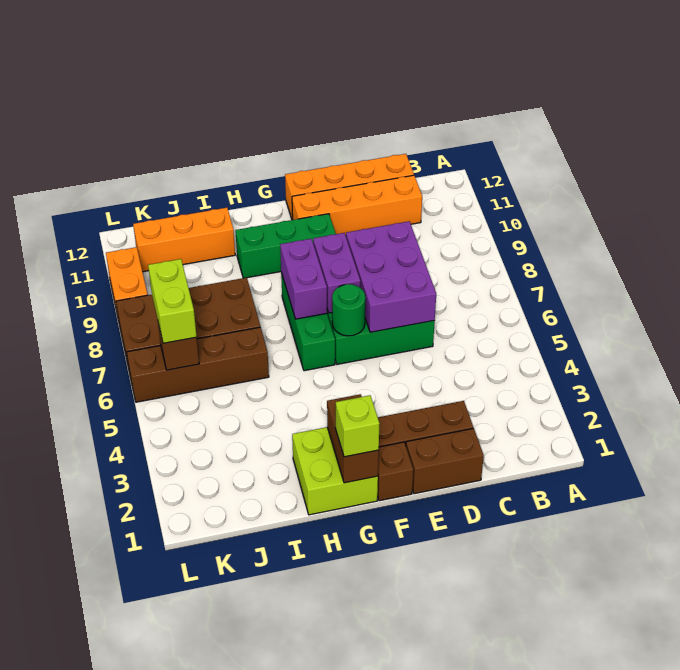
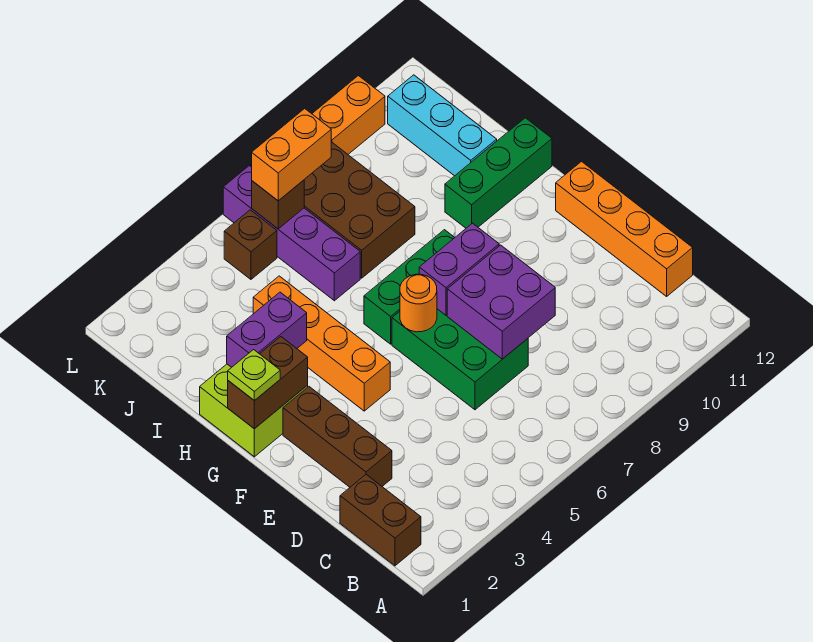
orange 1x4 brick [292,175,422,236] -> orange 1x4 brick moved to [253,276,390,411]
brown 1x2 brick [406,428,484,494] -> brown 1x2 brick moved to [340,475,421,566]
purple 2x3 brick [346,221,436,332] -> purple 2x2 brick [447,245,555,359]
brown 1x1 brick [377,442,413,501] -> brown 1x1 brick moved to [224,210,277,279]
green 1x1 round brick [332,284,365,336] -> orange 1x1 round brick [400,274,437,332]
green 1x3 brick [235,214,336,278] -> green 1x3 brick turned to [445,118,552,228]
lime 1x1 brick [336,395,380,457] -> lime 1x1 plate [228,350,280,401]
purple 1x2 brick [280,239,327,319] -> purple 1x2 brick moved to [227,292,307,367]
brown 1x4 brick [127,327,269,402] -> purple 1x4 brick [223,166,360,301]
orange 1x3 brick [133,208,235,272] -> cyan 1x3 brick [388,75,497,176]
lime 1x2 brick [148,259,197,344] -> orange 1x2 brick [252,109,331,201]

